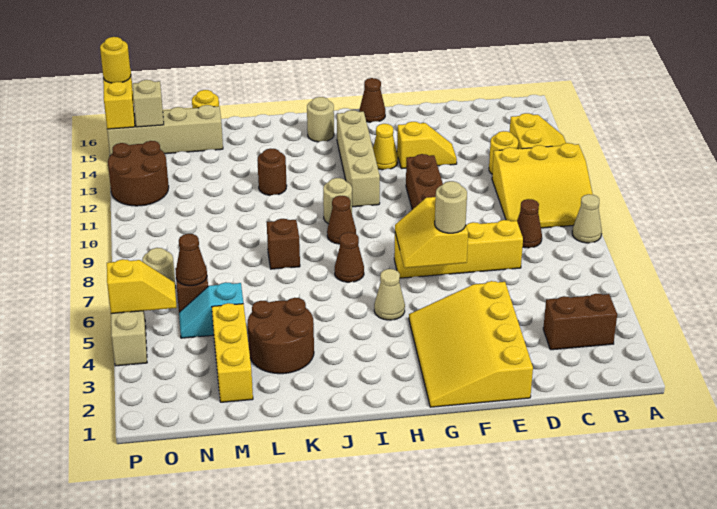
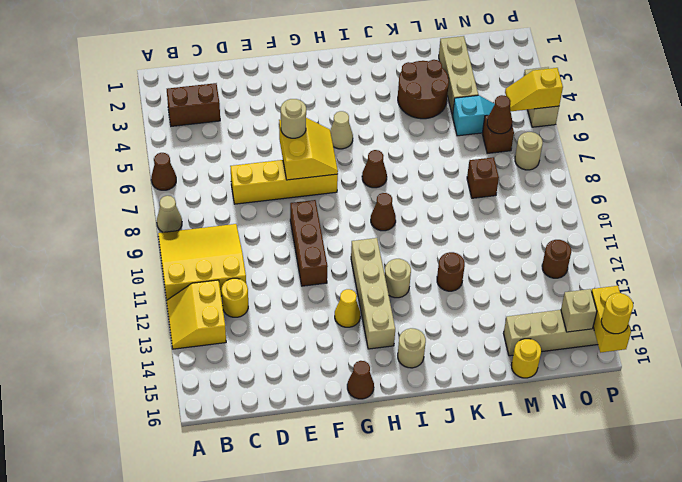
brown 1x1 cone [517,199,542,248] -> brown 1x1 cone moved to [151,153,176,190]
yellow 3x4 slope [409,281,533,407] -> none
yellow 1x2 slope [397,122,457,169] -> none
tan 1x1 round brick [323,178,352,224] -> tan 1x1 round brick moved to [385,259,411,298]
brown 1x1 brick [267,219,300,269] -> brown 1x1 brick moved to [467,157,499,198]
yellow 1x3 brick [212,303,253,402] -> tan 1x3 brick [439,36,478,115]
brown 2x2 round brick [108,141,169,206] -> brown 1x1 round brick [542,240,571,278]

